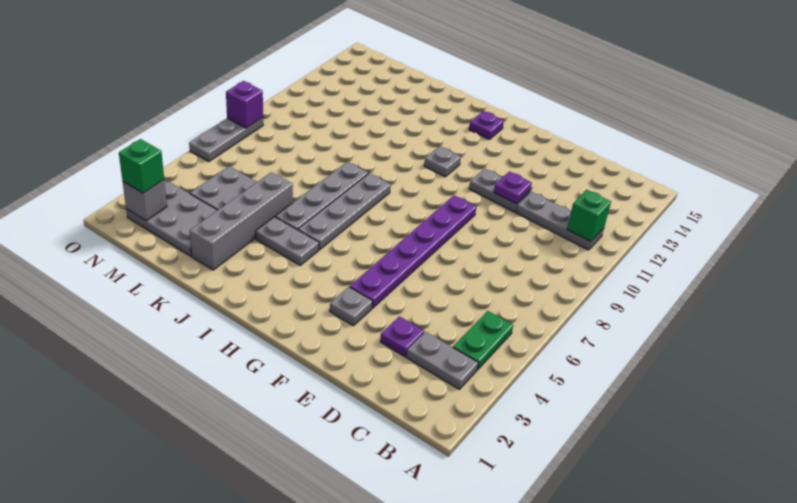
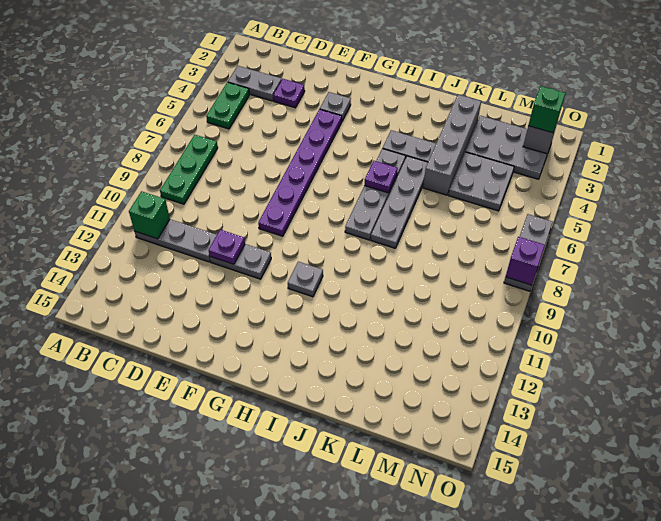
none -> green 1x3 plate [160,135,218,204]
purple 1x1 plate [469,111,504,139] -> purple 1x1 plate moved to [365,161,398,193]

